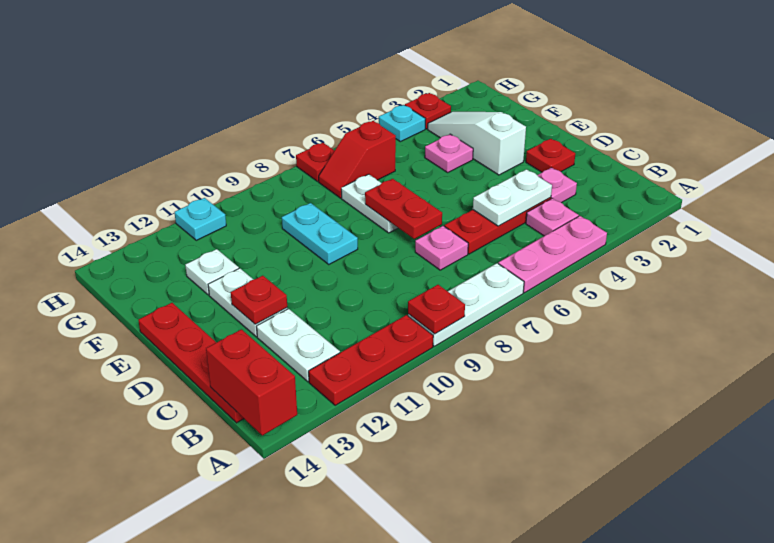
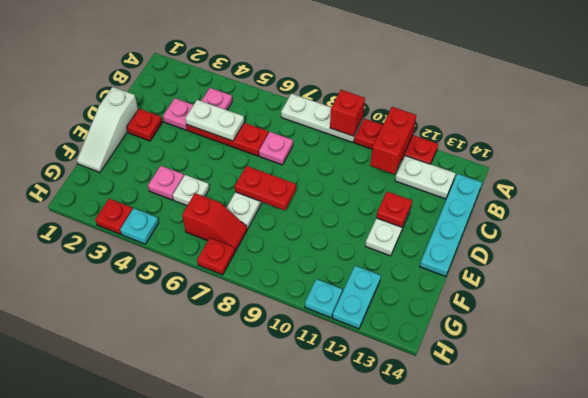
pink 1x3 plate [498,216,607,293] -> none
red 1x1 plate [408,285,465,334] -> red 1x1 brick [330,90,365,136]
red 1x2 brick [206,329,297,435] -> red 1x2 brick moved to [370,107,416,174]
white 1x2 plate [256,309,340,382] -> white 1x2 plate turned to [395,156,456,199]
red 1x4 plate [138,303,244,423] -> cyan 1x4 plate [420,174,482,277]
red 1x2 plate [365,179,442,239] -> red 1x2 plate turned to [235,166,296,210]
white 1x3 slope [428,112,526,175] -> white 1x3 slope moved to [77,87,138,172]
cyan 1x2 plate [282,203,358,264] -> cyan 1x2 plate moved to [333,266,381,329]
white 1x1 plate [185,249,239,295] -> white 1x1 plate moved to [173,175,209,206]

